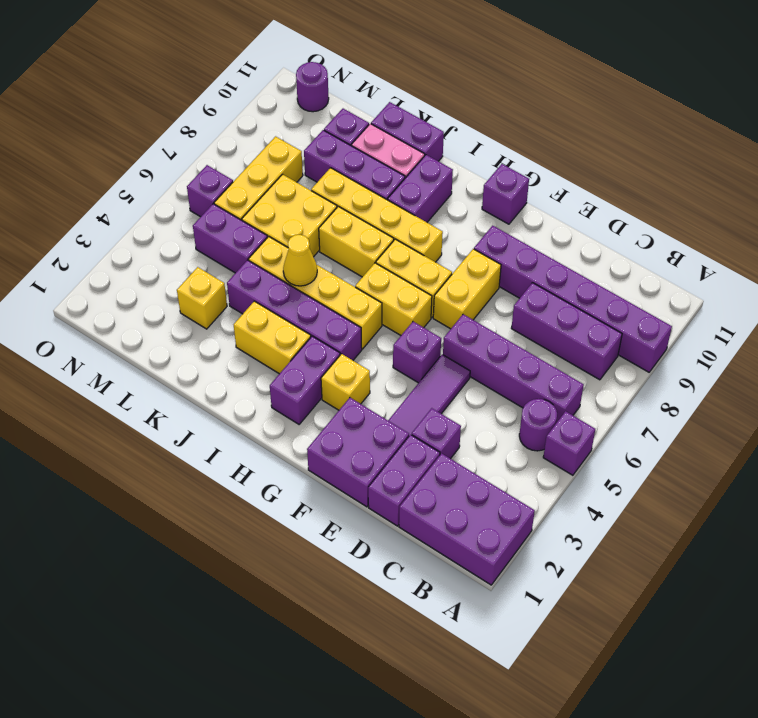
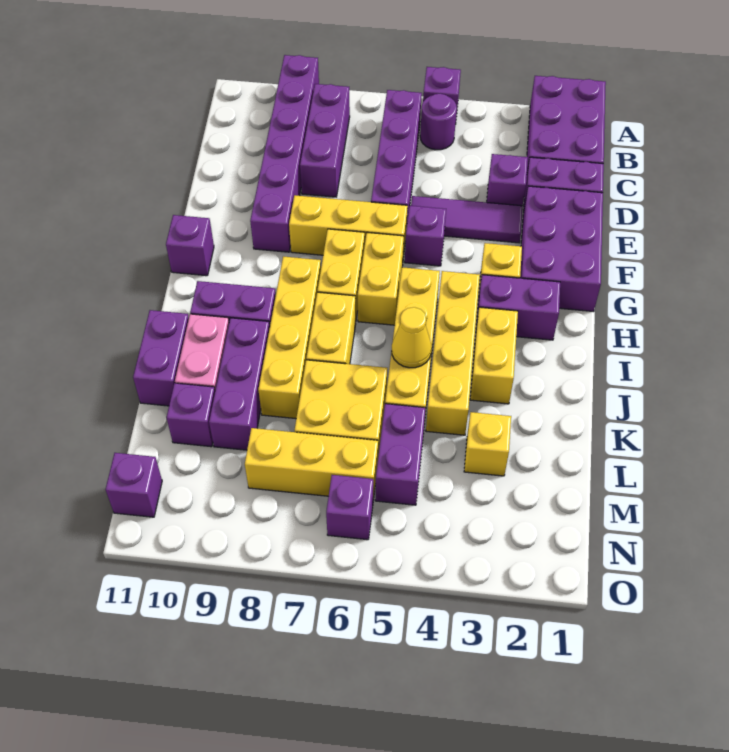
purple 2x2 brick [307,398,409,507] -> purple 2x3 brick [520,186,603,312]
yellow 1x2 brick [433,249,501,329] -> yellow 1x3 brick [289,195,408,257]
purple 1x4 brick [227,260,362,360] -> yellow 1x4 brick [426,271,480,435]
purple 1x1 round brick [296,62,329,112] -> purple 1x1 brick [106,453,162,517]

